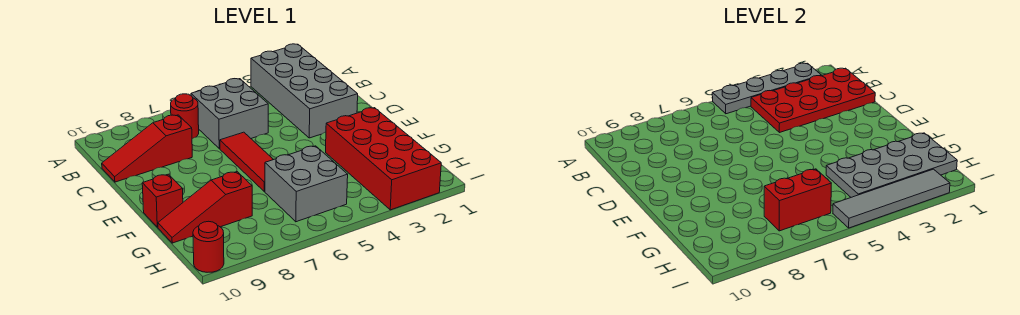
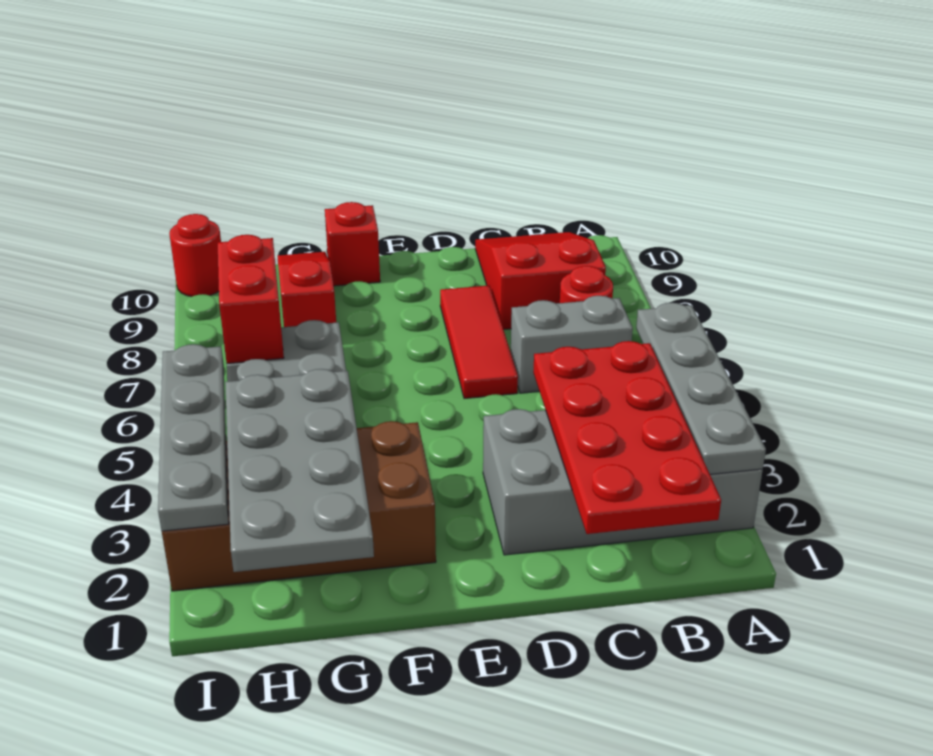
grey 2x2 brick [191,79,268,149] -> grey 1x2 brick [511,296,633,393]
red 1x3 slope [102,115,192,182] -> red 2x3 slope [475,232,606,330]
red 1x3 tile [220,132,273,191] -> red 1x3 tile turned to [440,285,518,399]
red 2x4 brick [326,108,441,210] -> brown 2x4 brick [162,421,436,591]
grey 1x4 tile [833,169,950,228] -> grey 1x4 plate [158,344,229,531]

